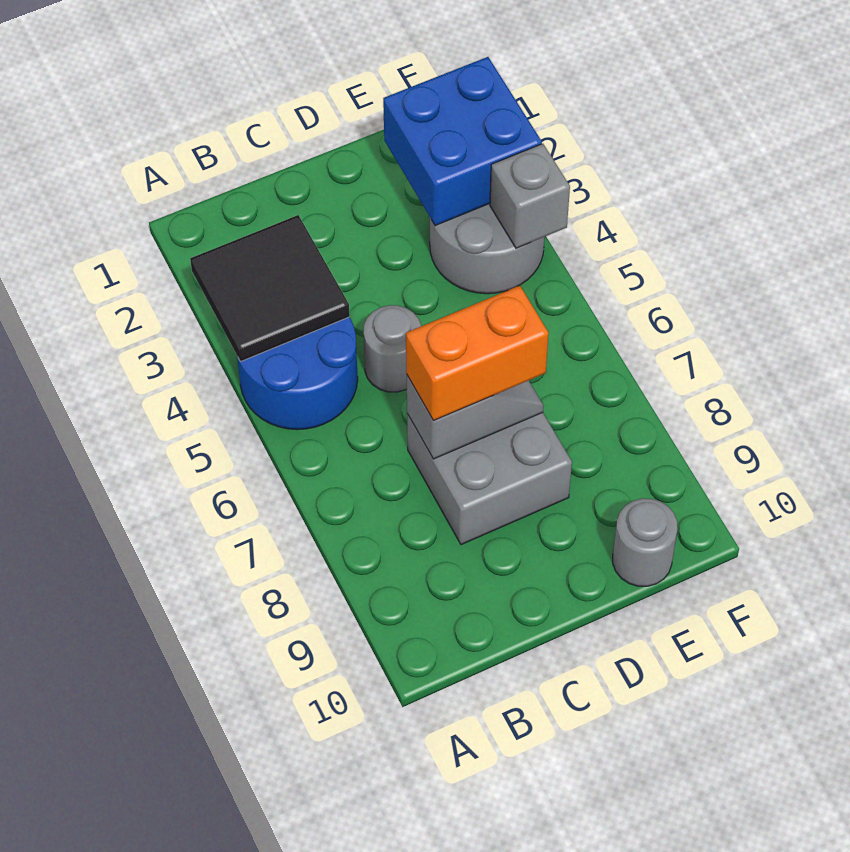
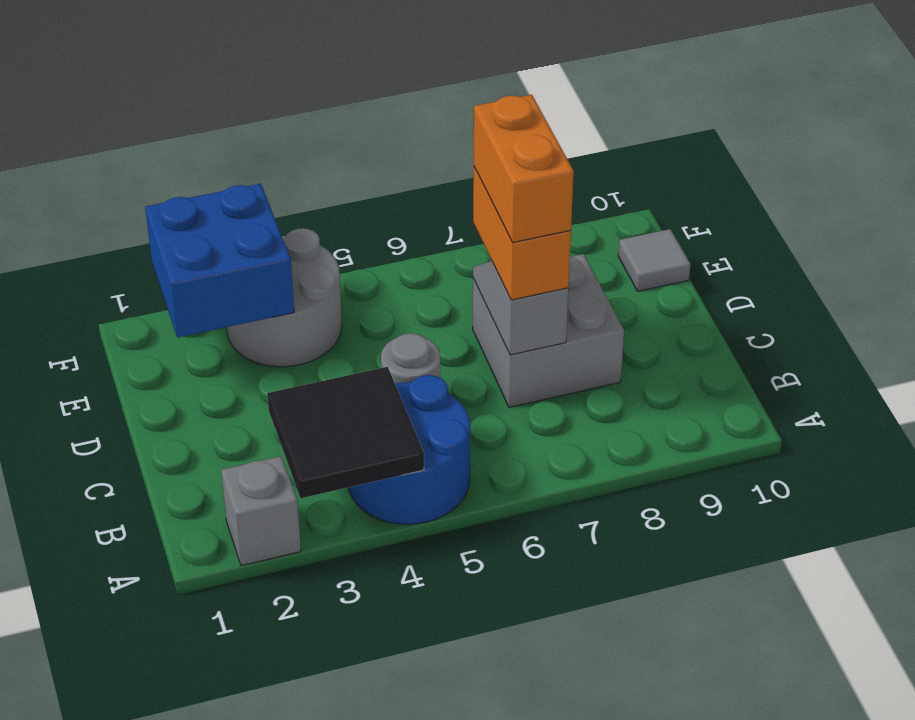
none -> orange 1x2 brick [474,95,574,243]
grey 1x1 round brick [613,498,678,586] -> grey 1x1 tile [618,229,690,291]
grey 1x1 brick [490,144,570,248] -> grey 1x1 brick moved to [221,456,301,566]

